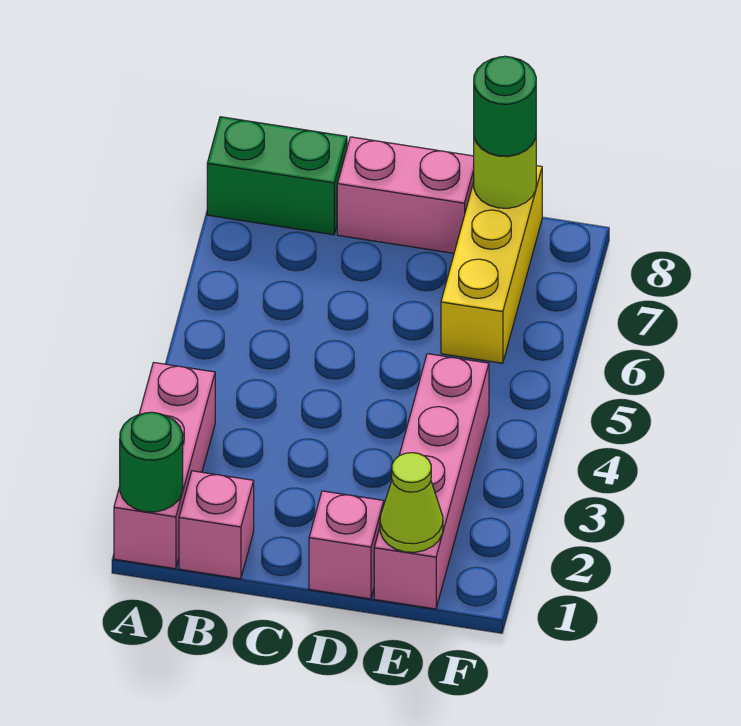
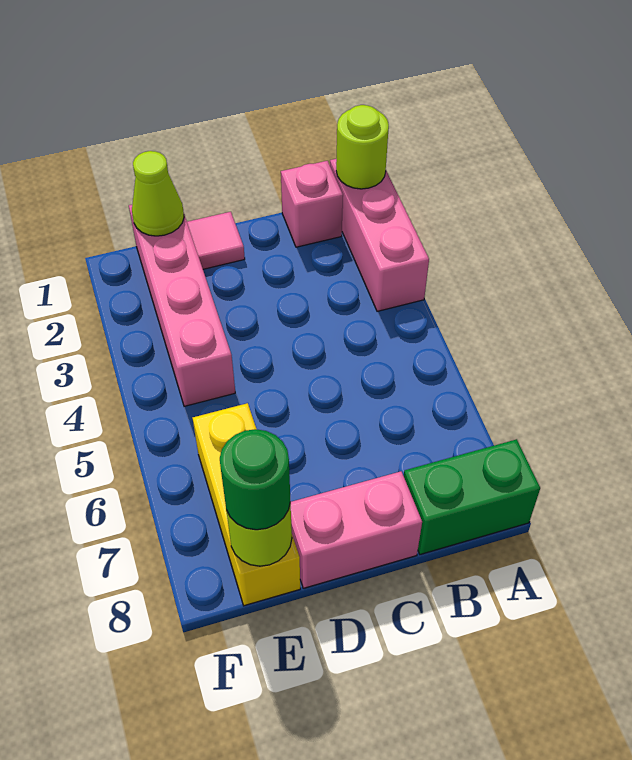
green 1x1 round brick [120,412,183,512] -> lime 1x1 round brick [336,105,389,189]
pink 1x1 brick [309,491,384,599] -> pink 1x1 tile [187,212,245,269]

